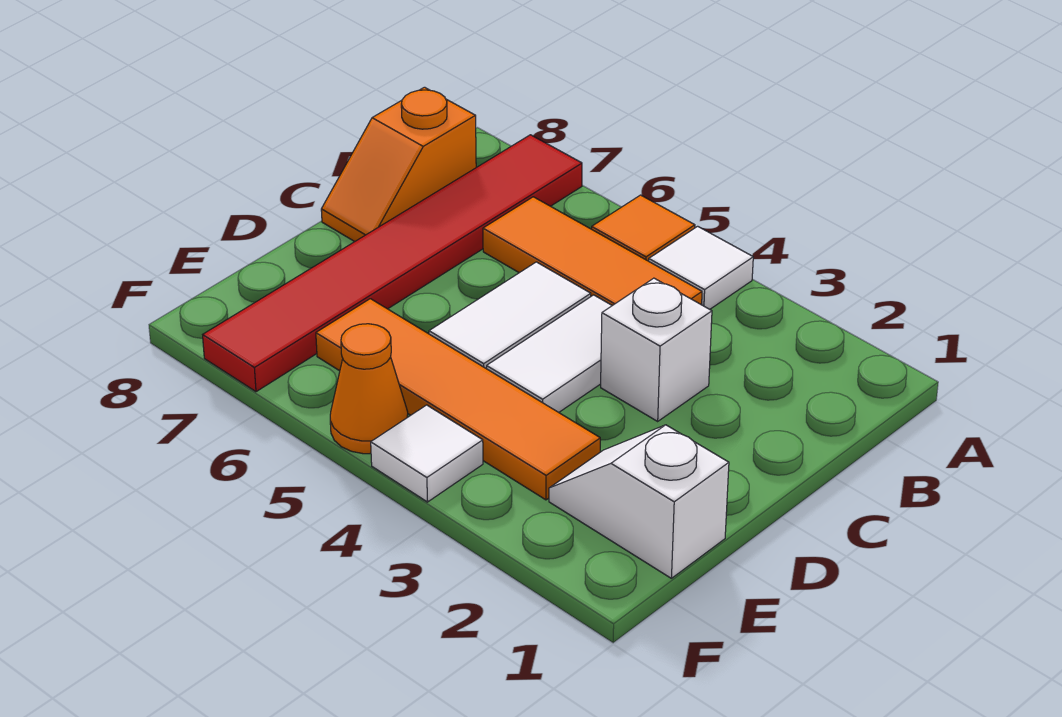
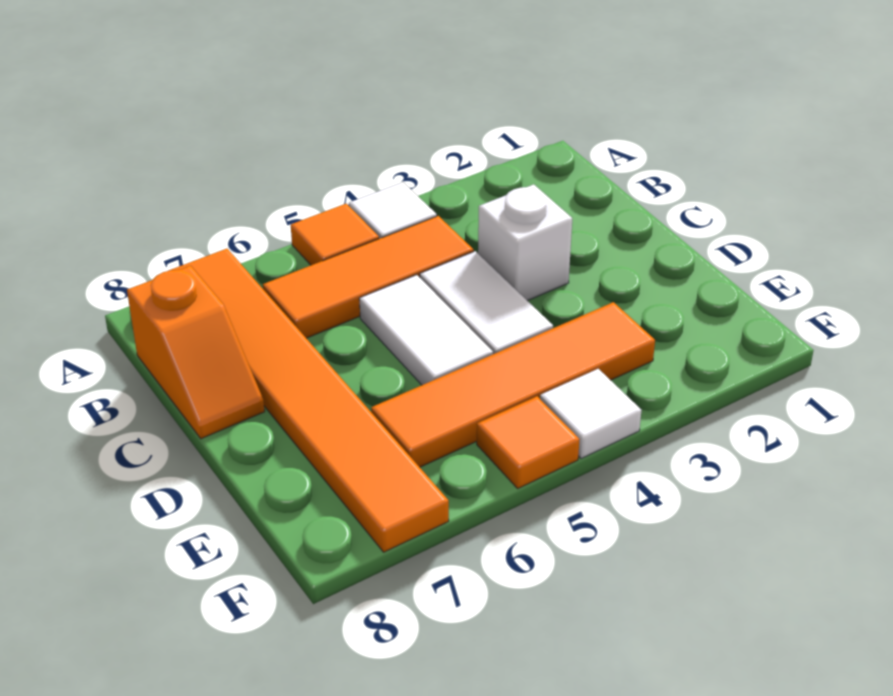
red 1x6 tile [203,135,582,392] -> orange 1x6 tile [168,249,449,552]
white 1x2 slope [549,425,729,578] -> none
orange 1x1 cone [330,324,408,454] -> orange 1x1 tile [477,396,580,488]

